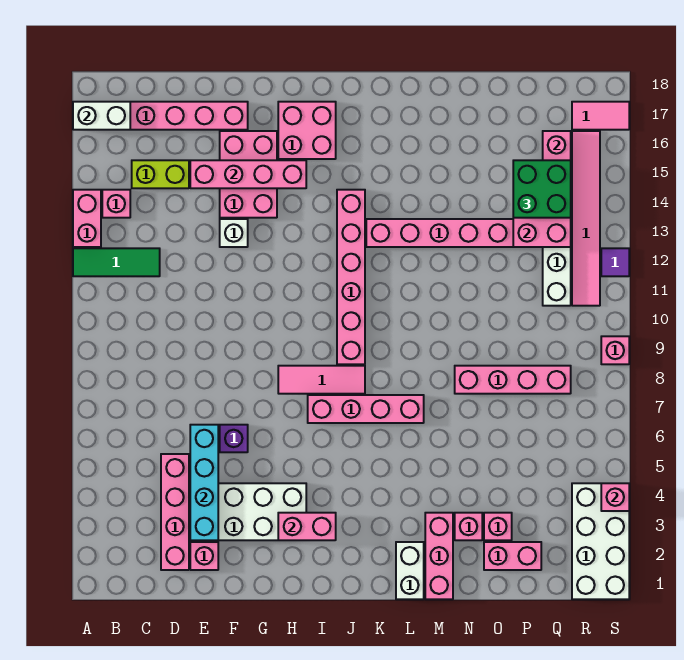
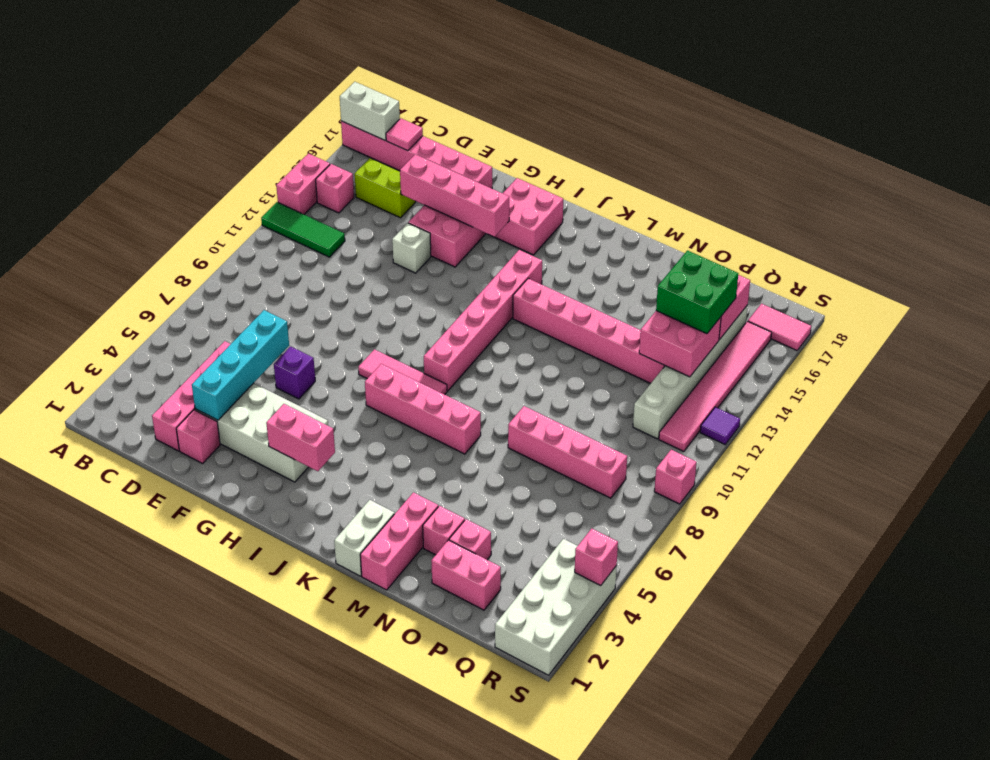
none -> pink 1x1 tile [386,118,423,151]

